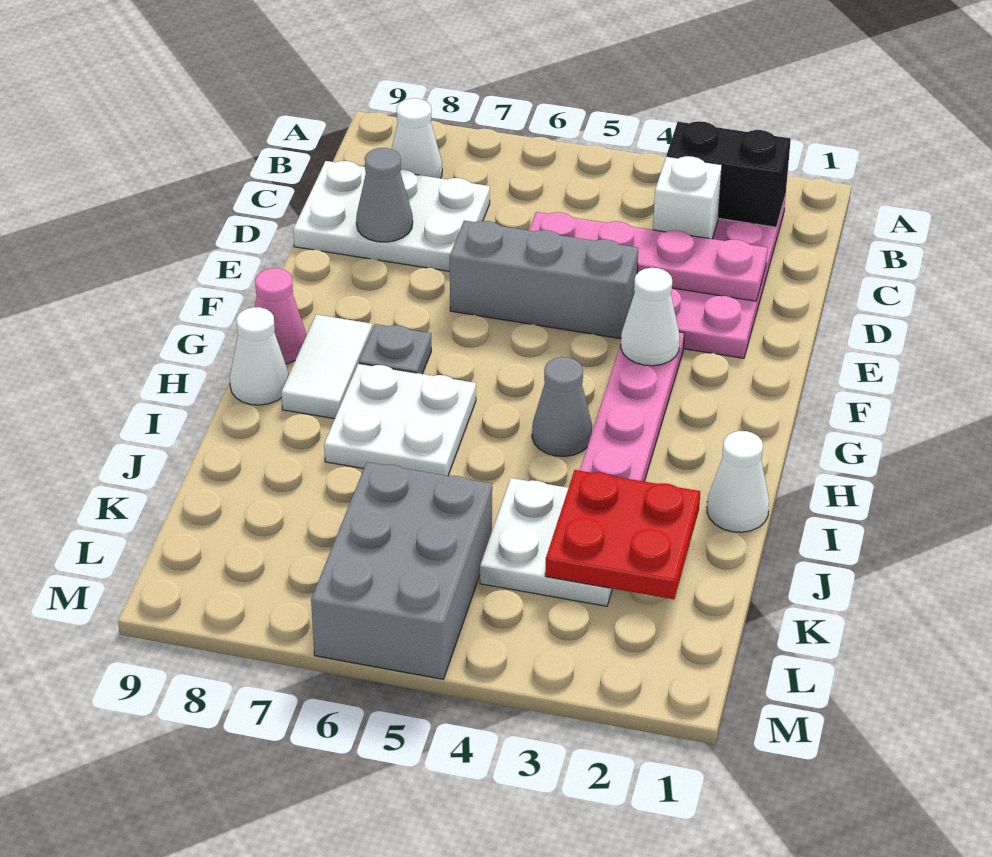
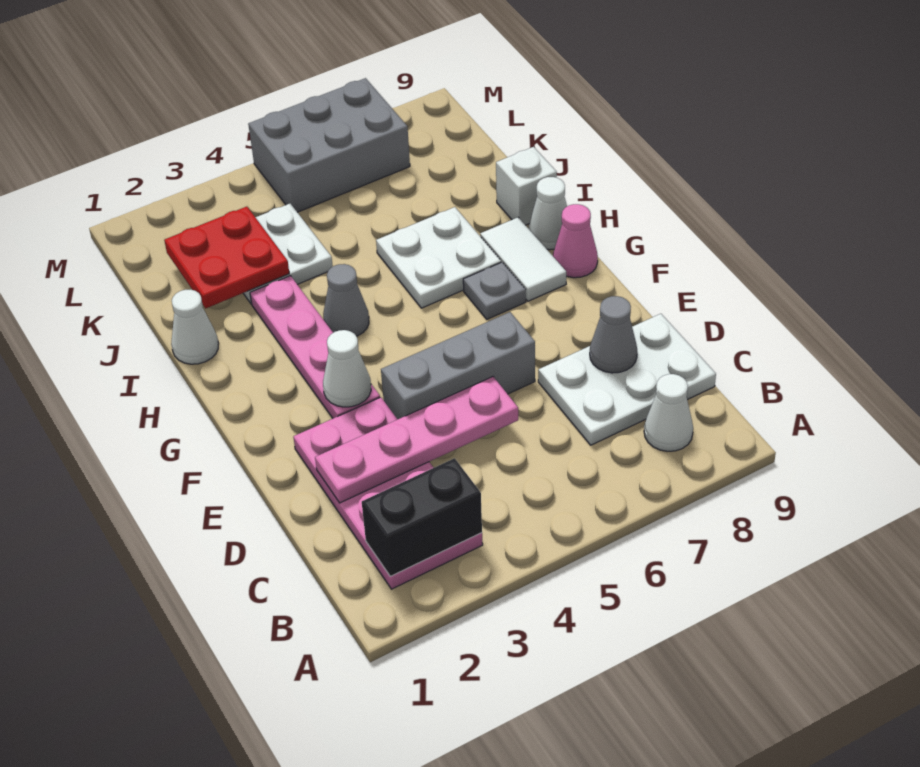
white 1x1 brick [653,156,722,239] -> white 1x1 brick moved to [496,147,557,225]
grey 2x3 brick [311,462,492,679] -> grey 2x3 brick turned to [248,78,410,212]

